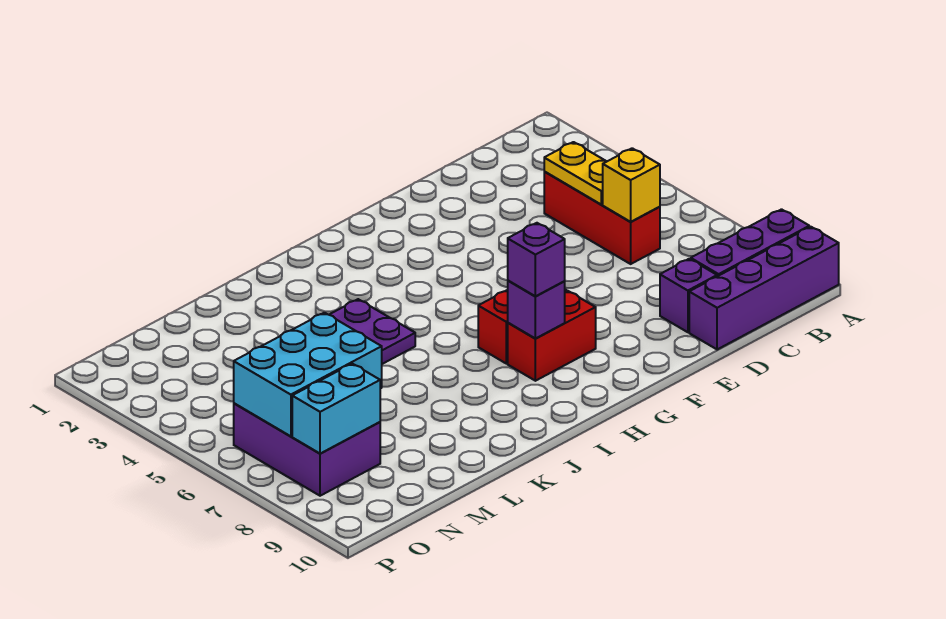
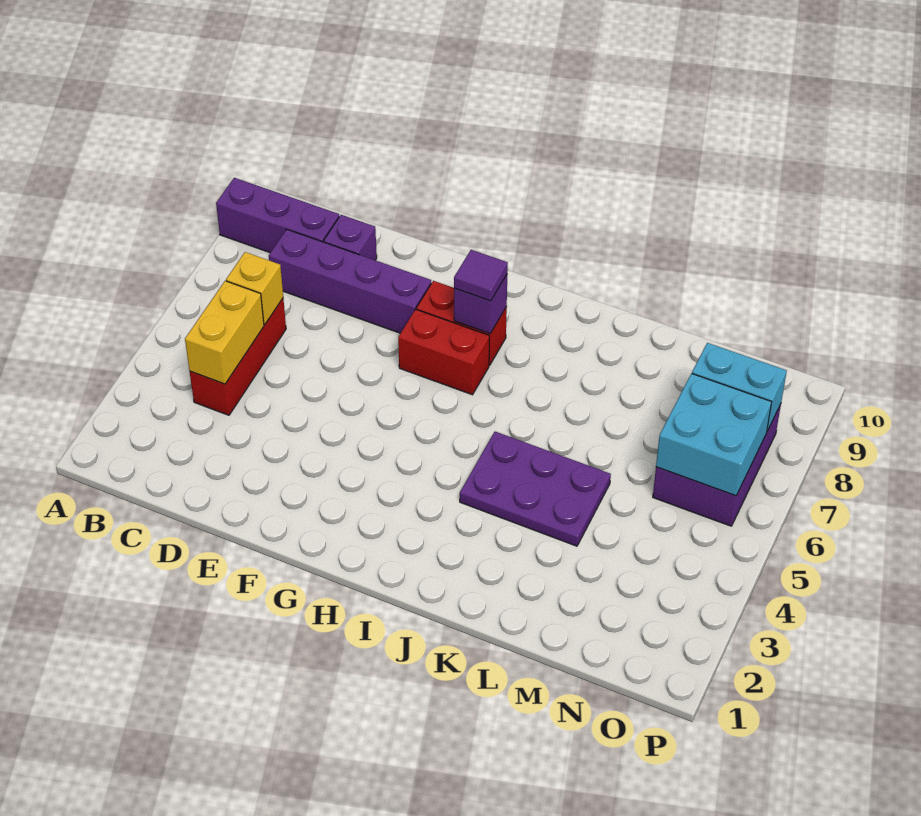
purple 1x4 brick [689,227,839,350] -> purple 1x4 brick moved to [269,229,431,333]
yellow 1x2 plate [544,142,607,205] -> yellow 1x2 brick [185,281,264,384]
purple 1x1 brick [508,223,565,297] -> purple 1x1 tile [454,250,508,301]
cyan 2x3 brick [234,313,382,436] -> cyan 2x2 brick [656,374,772,496]

